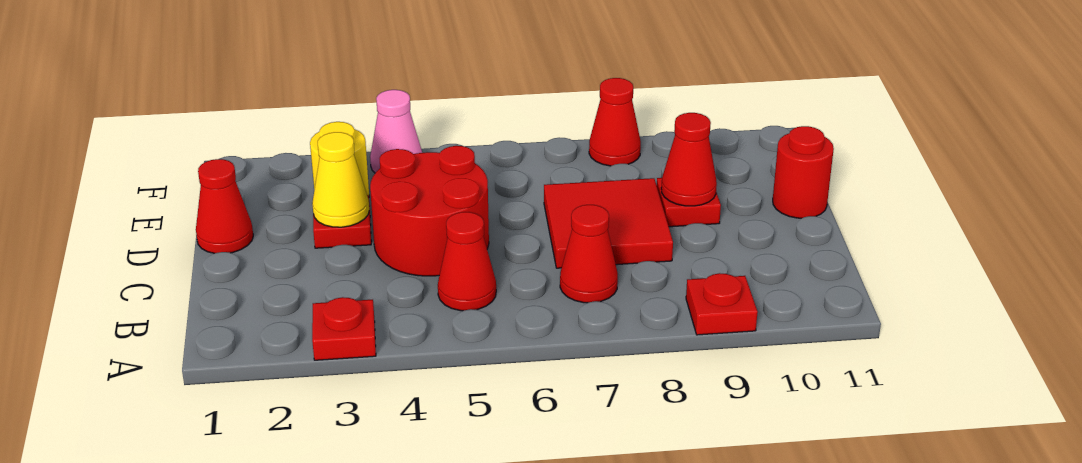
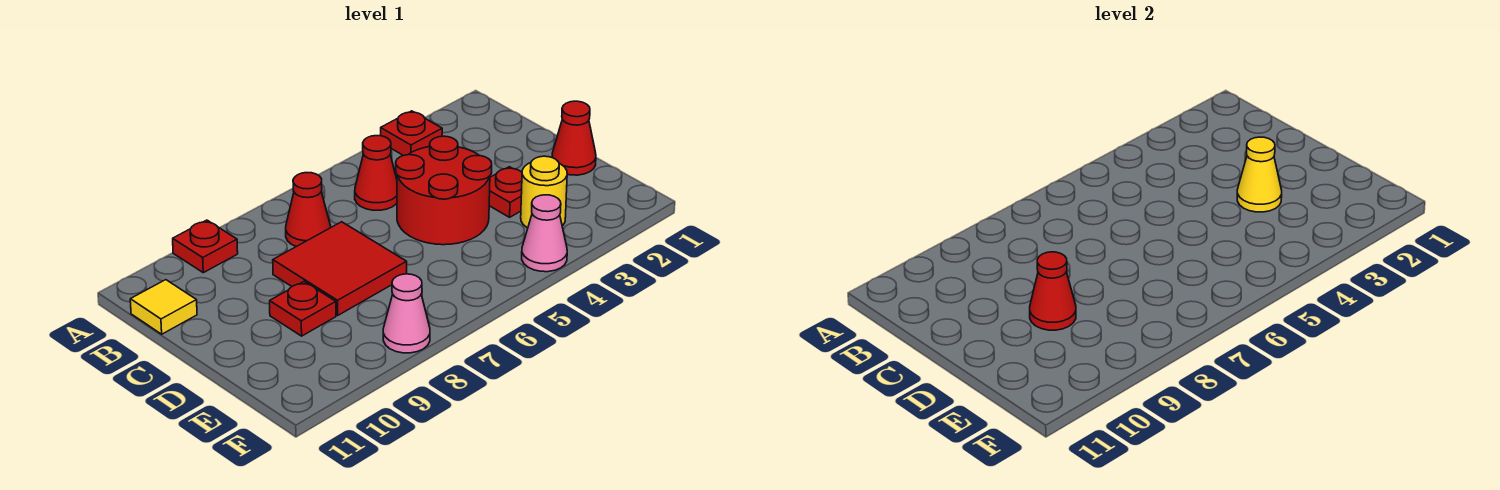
none -> yellow 1x1 tile [130,280,197,334]
red 1x1 round brick [773,126,834,218] -> none
red 1x1 cone [589,78,641,166] -> pink 1x1 cone [383,274,430,353]

